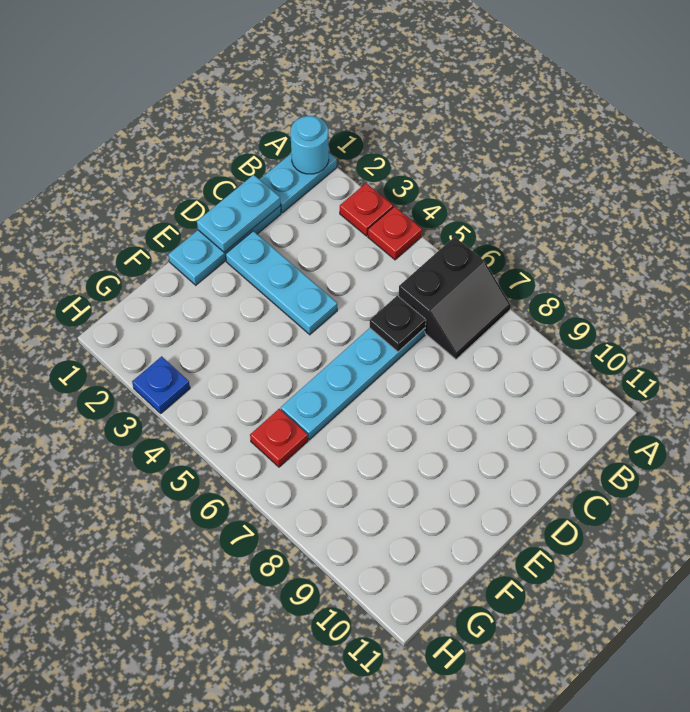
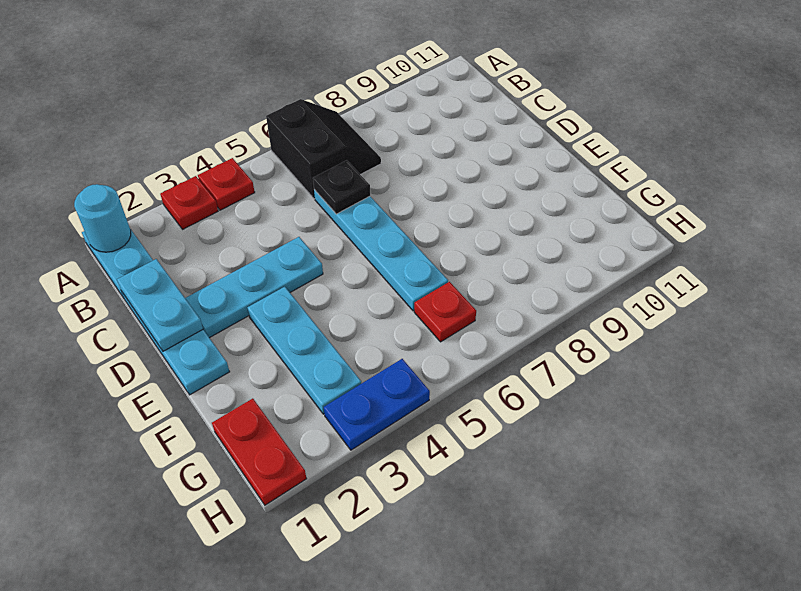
none -> cyan 1x3 plate [247,287,361,414]
none -> red 1x2 plate [212,399,307,505]
blue 1x1 plate [132,356,190,413] -> blue 1x2 plate [324,359,430,450]

